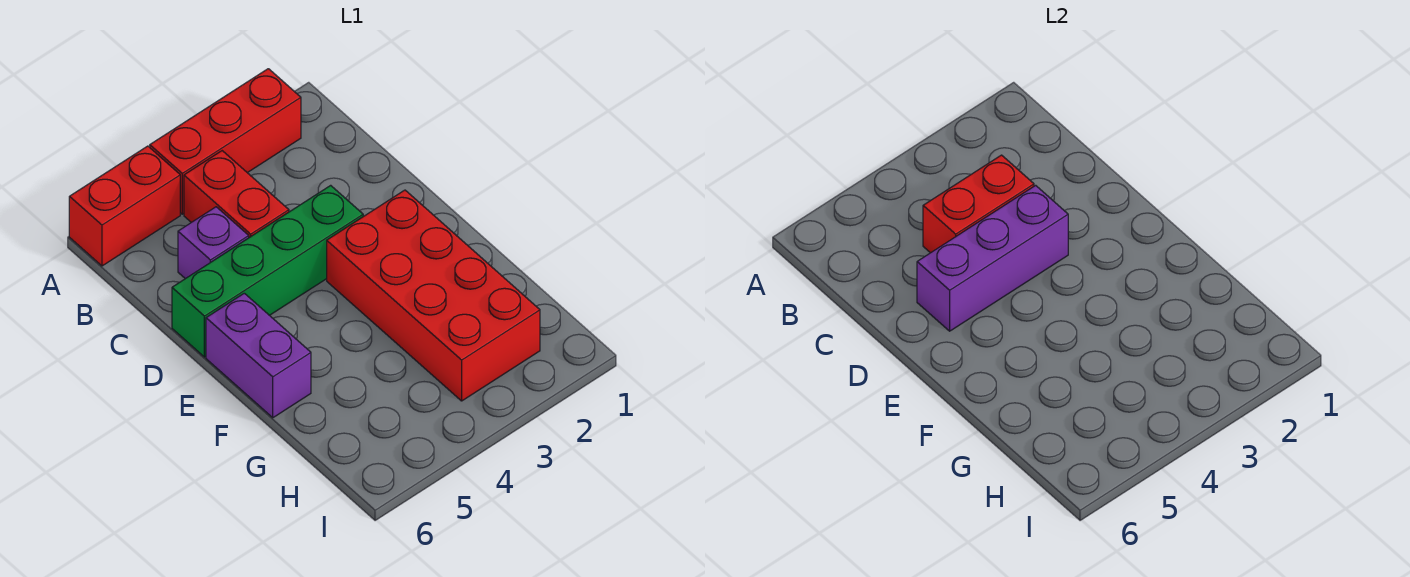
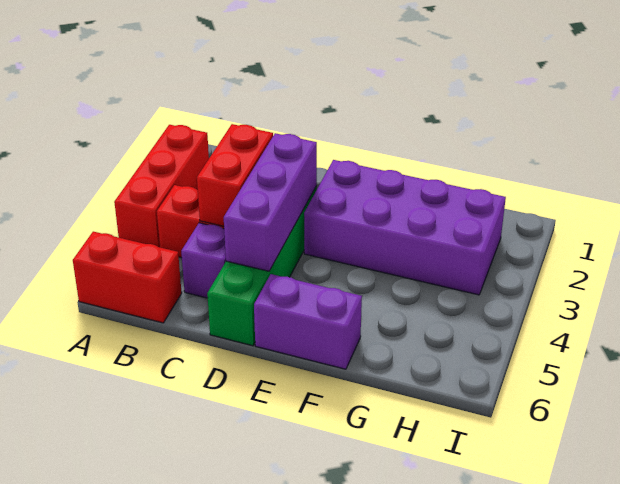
red 1x2 brick [69,146,180,266] -> red 1x2 brick turned to [73,232,182,323]
red 2x4 brick [327,190,540,401] -> purple 2x4 brick [304,160,506,295]

